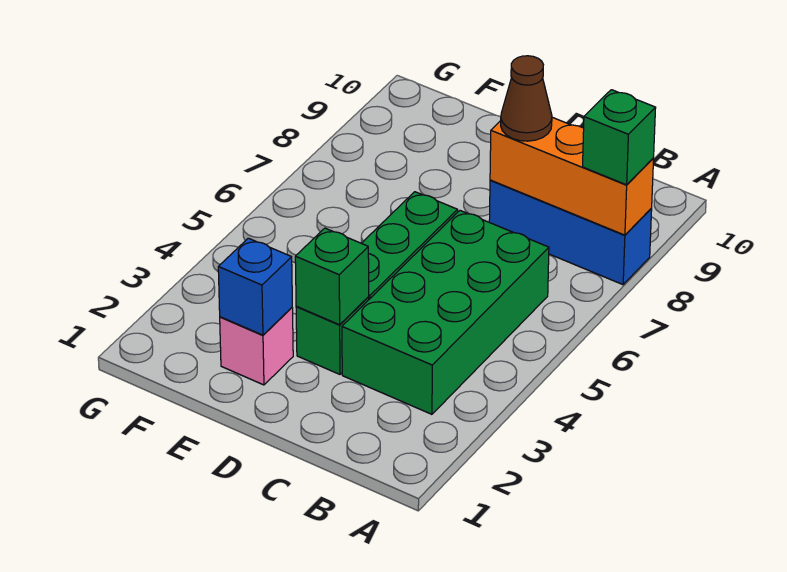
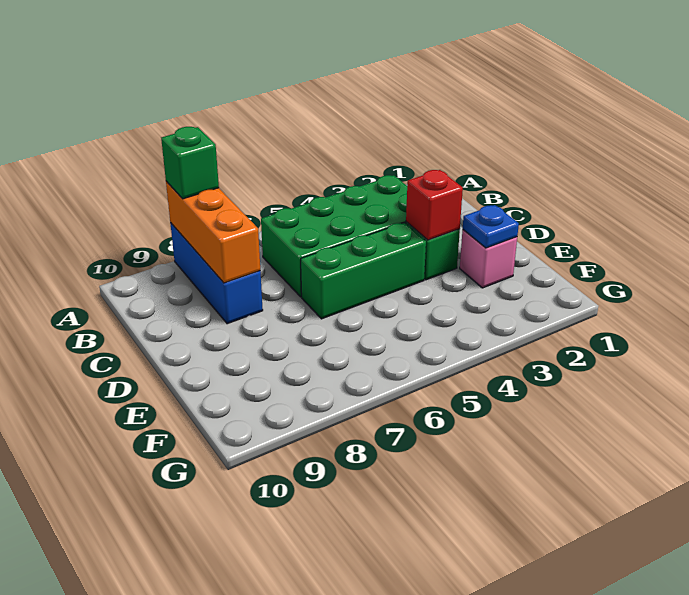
brown 1x1 cone [501,56,552,141] -> none
green 1x1 brick [295,228,369,325] -> red 1x1 brick [406,170,463,240]
blue 1x1 brick [218,238,292,335] -> blue 1x1 plate [463,205,519,248]

